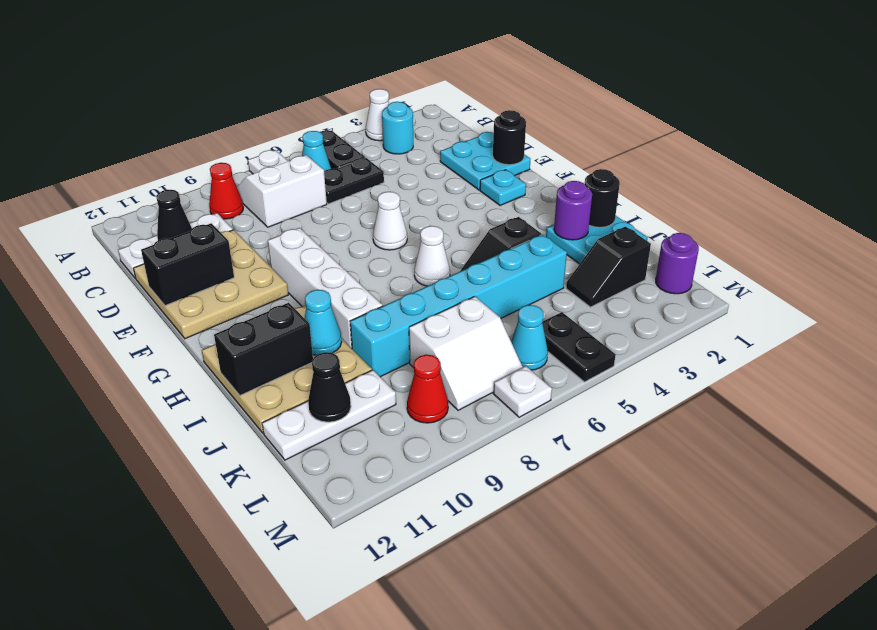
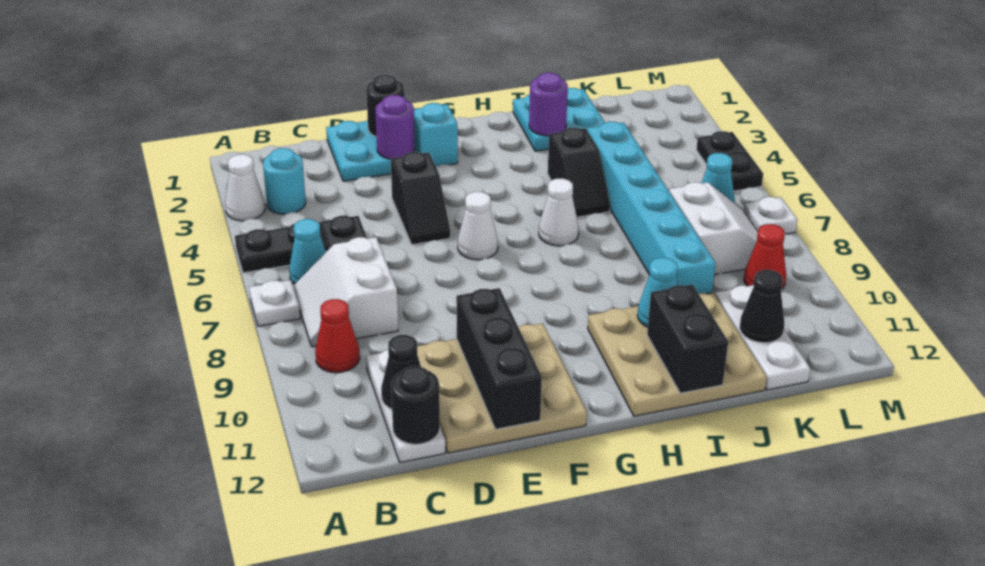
black 1x2 brick [141,223,234,306] -> black 1x3 brick [456,288,542,429]
cyan 1x1 plate [480,170,526,206] -> cyan 1x1 brick [414,103,458,166]
white 1x4 brick [268,228,383,348] -> none
black 1x1 round brick [585,169,620,227] -> black 1x1 round brick moved to [391,366,440,444]
black 1x2 slope [566,226,651,307] -> black 1x2 slope moved to [391,152,450,245]
purple 1x1 round brick [656,233,699,294] -> purple 1x1 round brick moved to [375,95,415,159]
black 1x2 plate [542,312,616,382] -> black 1x2 plate turned to [697,131,763,191]

